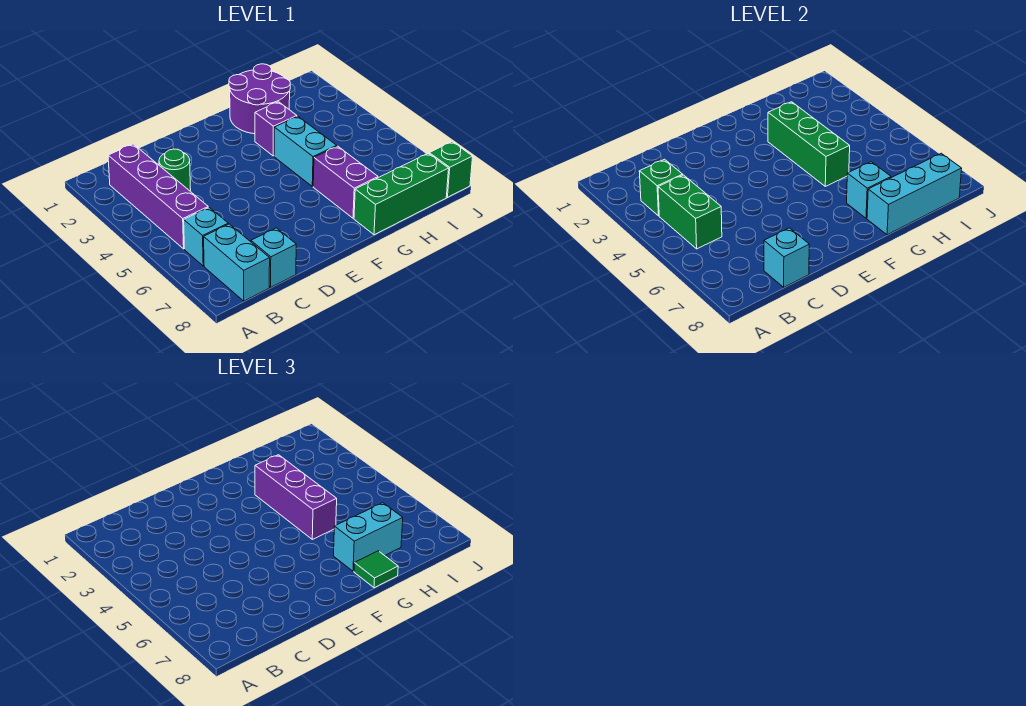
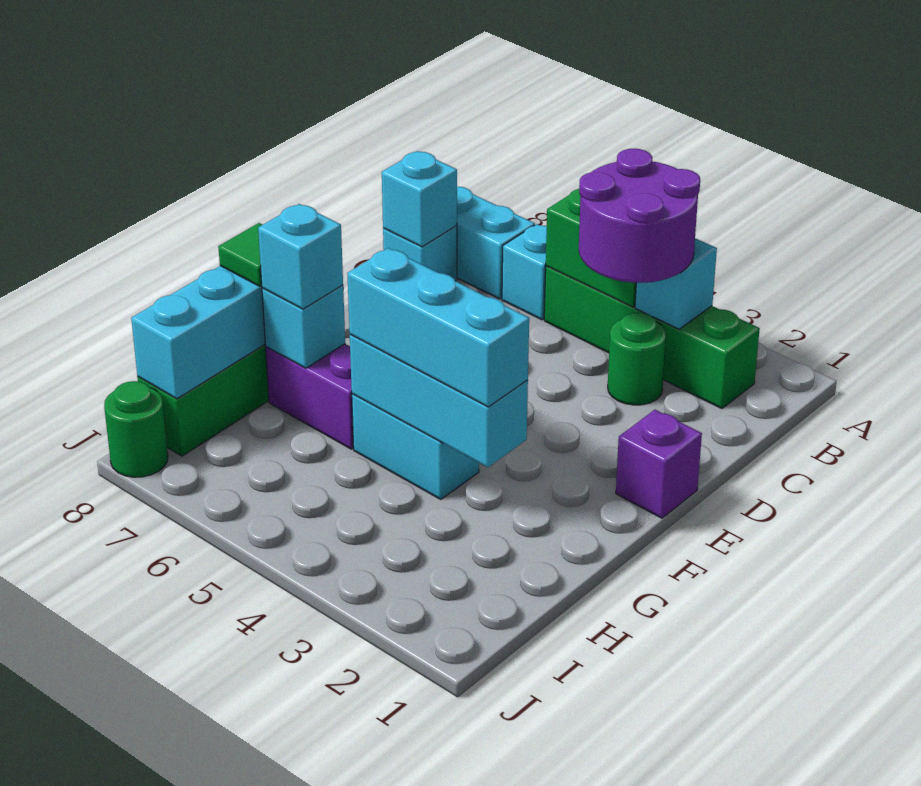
purple 1x4 brick [108,144,208,249] -> green 1x4 brick [544,266,760,409]
green 1x1 brick [639,159,683,216] -> cyan 1x1 brick [635,238,717,329]
purple 2x2 round brick [229,64,290,134] -> purple 2x2 round brick moved to [579,149,700,283]
purple 1x1 brick [255,102,297,156] -> purple 1x1 brick moved to [616,410,702,518]
green 1x3 brick [768,102,850,186] -> cyan 1x3 brick [350,334,528,468]
purple 1x3 brick [255,455,337,539] -> cyan 1x3 brick [347,248,529,407]
cyan 1x2 brick [334,503,403,571] -> cyan 1x1 brick [258,204,343,309]
green 1x1 brick [429,142,473,197] -> green 1x1 round brick [104,381,168,477]

